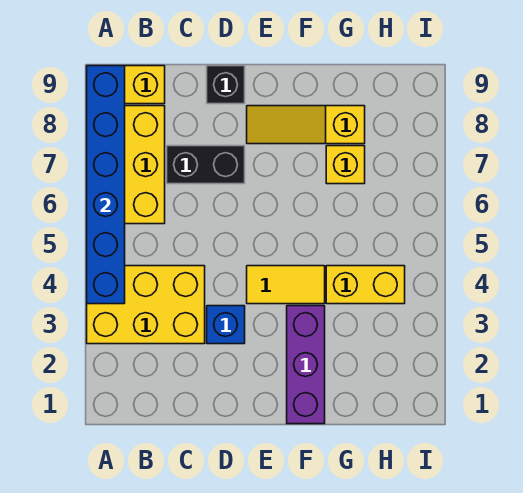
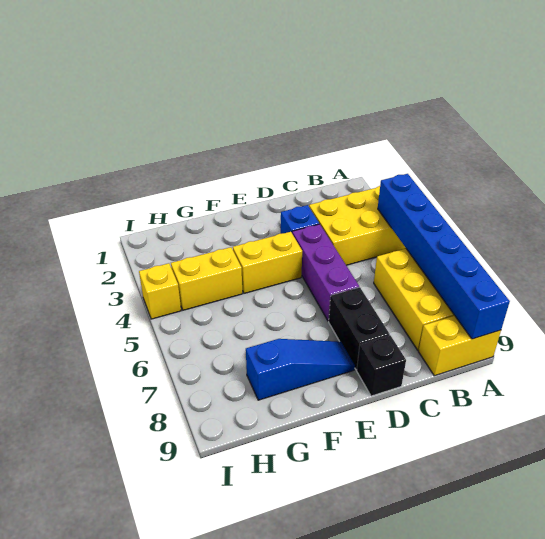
black 1x2 brick [167,146,245,184] -> black 1x2 brick turned to [329,287,390,370]
yellow 1x2 tile [247,266,325,304] -> yellow 1x2 brick [233,232,302,293]
yellow 1x3 slope [247,106,365,144] -> blue 1x3 slope [246,339,355,400]
purple 1x3 brick [287,306,325,424] -> purple 1x3 brick moved to [292,224,359,321]
yellow 1x1 brick [326,146,365,184] -> yellow 1x1 brick moved to [139,263,181,319]

